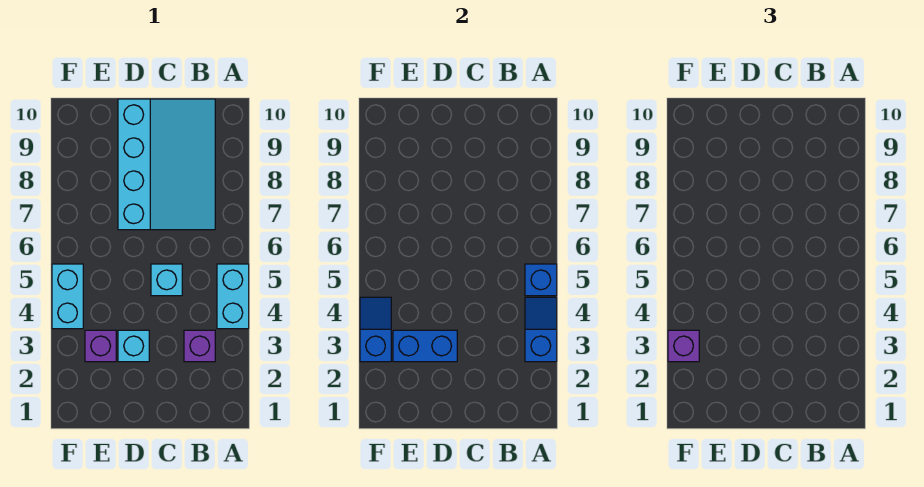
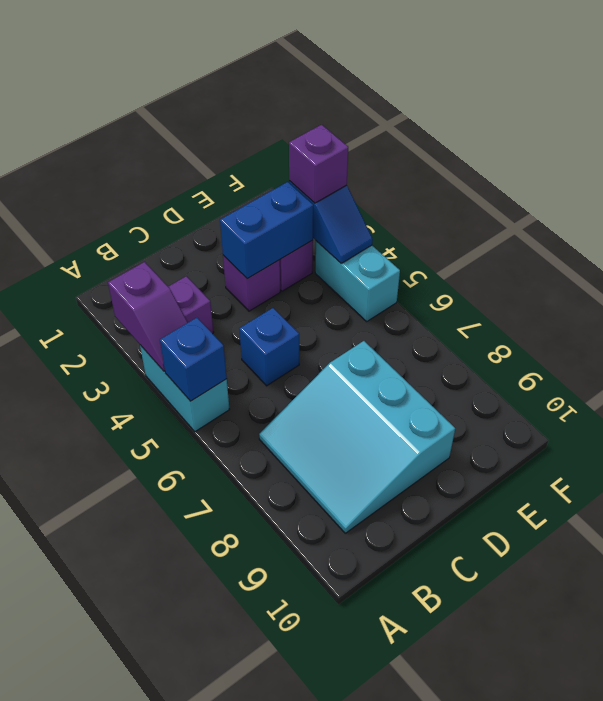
blue 1x2 slope [525,297,557,362] -> purple 1x2 slope [108,262,188,371]
cyan 3x4 slope [118,99,215,230] -> cyan 3x3 slope [259,341,455,533]
cyan 1x1 brick [151,264,182,296] -> blue 1x1 brick [239,308,299,386]
cyan 1x1 brick [118,330,149,362] -> purple 1x1 brick [223,255,280,311]

